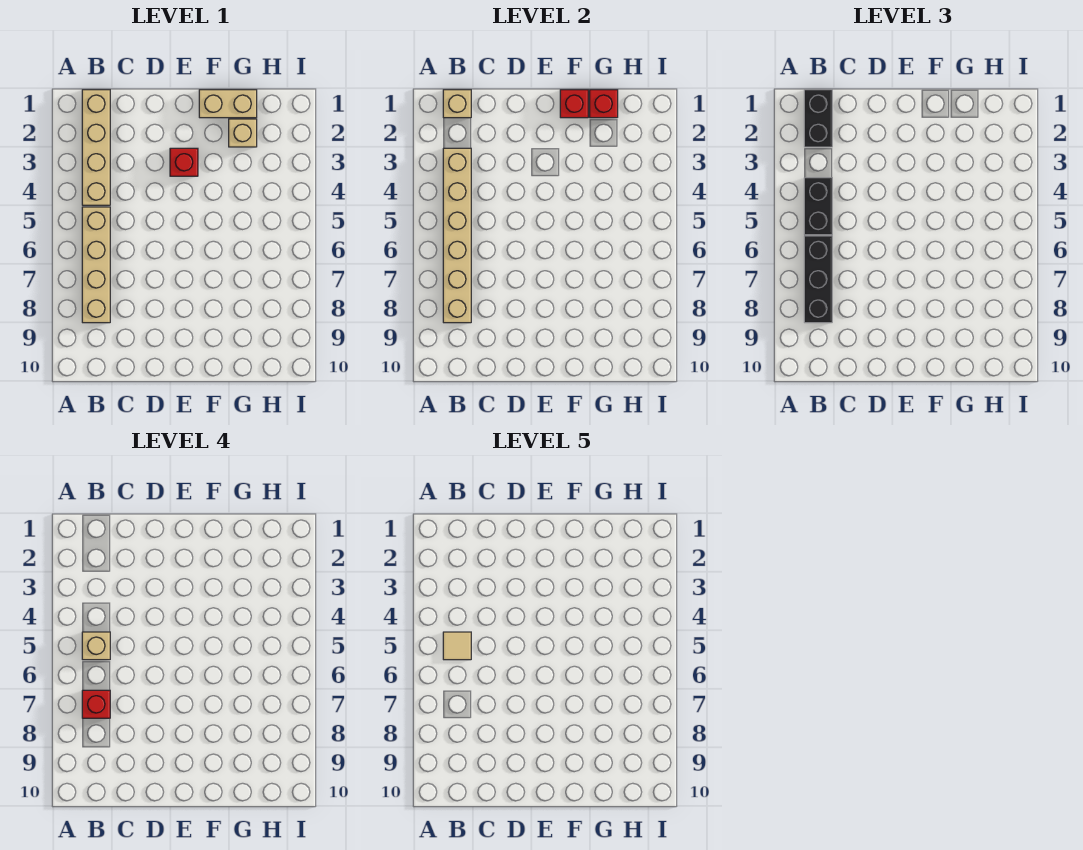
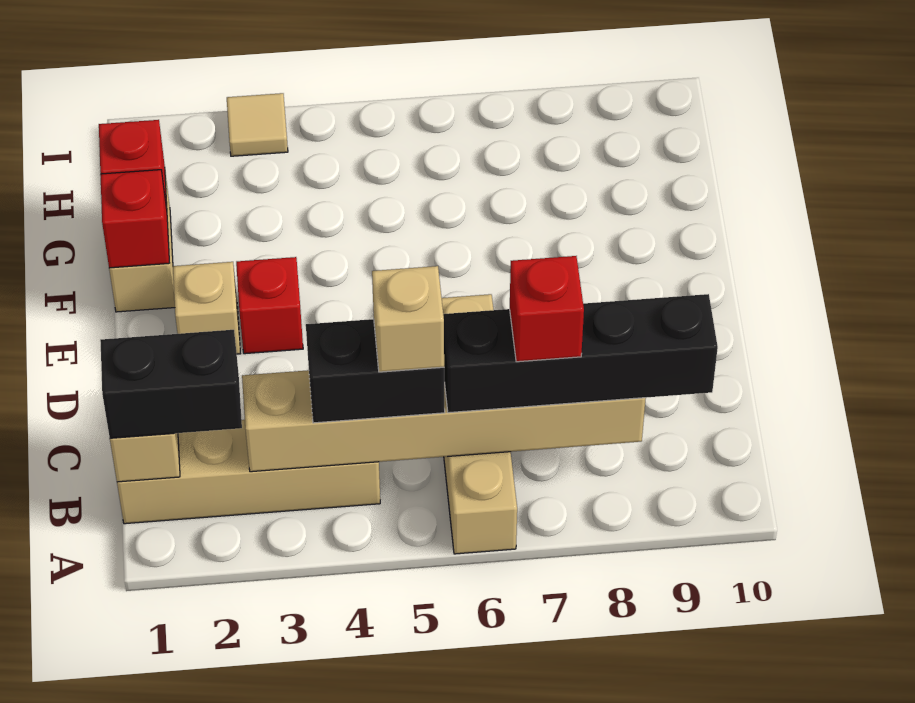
tan 1x4 brick [82,207,110,323] -> tan 1x4 brick turned to [442,294,517,554]
tan 1x1 tile [443,632,471,660] -> tan 1x1 tile moved to [227,93,288,156]
black 1x3 brick [804,236,832,323] -> black 1x4 brick [443,294,718,413]
tan 1x1 brick [229,119,257,147] -> tan 1x1 brick moved to [173,262,240,354]

